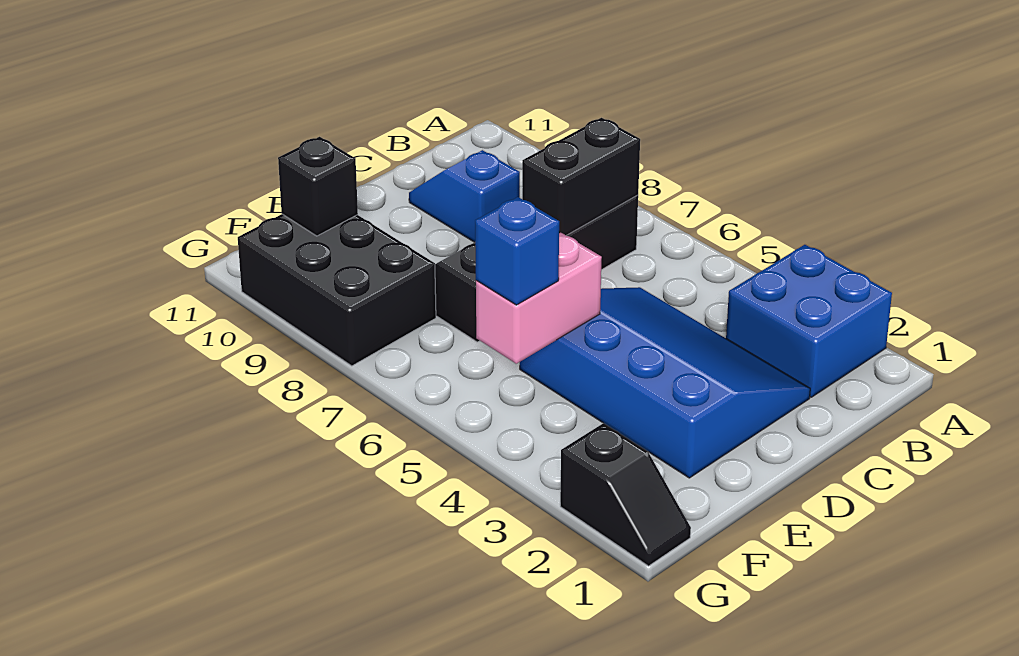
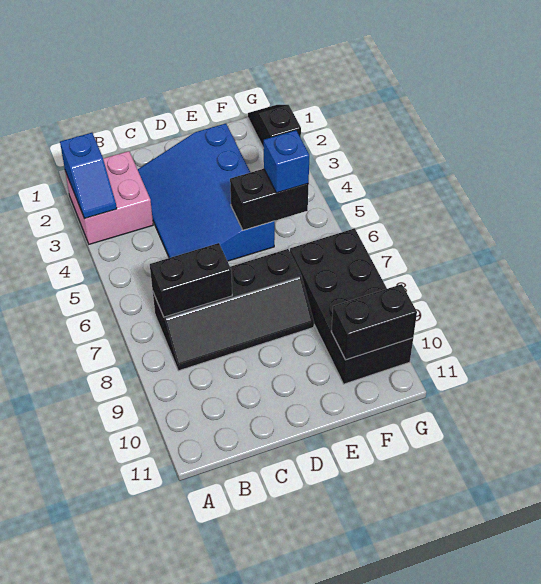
blue 2x2 brick [726,245,892,397] -> pink 2x2 brick [65,151,153,244]
blue 1x2 slope [409,150,520,242] -> blue 1x2 slope moved to [60,133,117,219]
pink 1x2 brick [476,233,602,364] -> black 1x2 brick [230,169,309,230]
black 2x3 brick [238,214,436,366] -> black 2x4 brick [290,228,413,384]
black 1x1 brick [278,137,358,236] -> black 1x2 brick [331,284,417,360]

